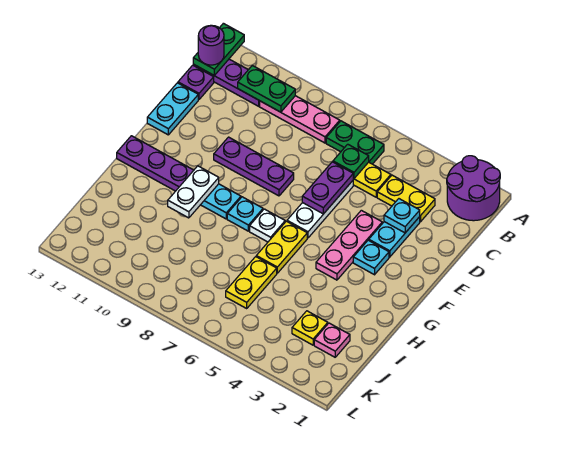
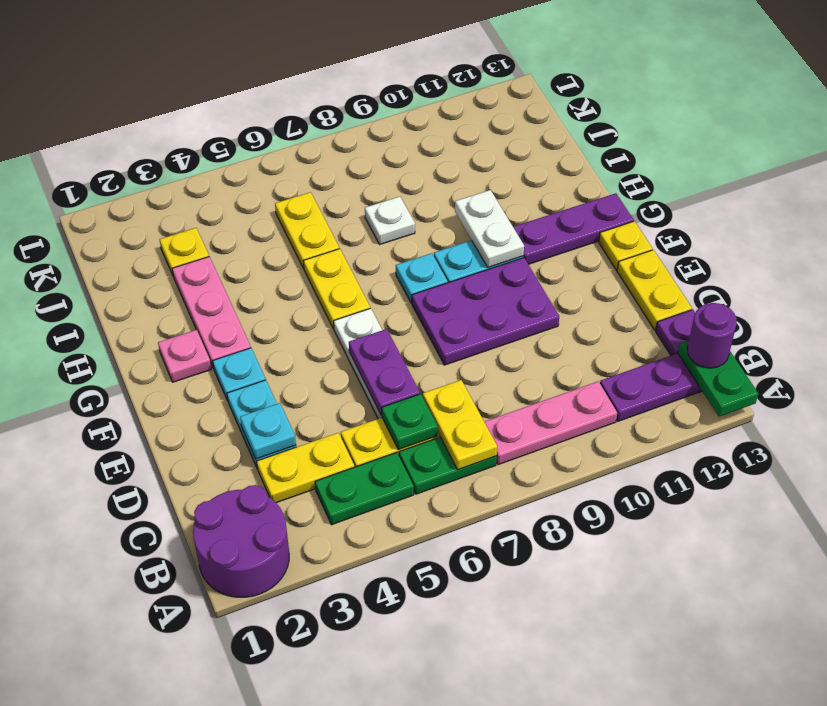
none -> yellow 1x2 plate [423,380,497,470]
green 1x2 plate [238,65,295,112] -> green 1x2 plate moved to [315,453,414,525]
cyan 1x2 plate [147,83,198,135] -> yellow 1x2 plate [617,250,692,330]
pink 1x3 plate [316,210,382,280] -> pink 1x3 plate moved to [172,257,251,369]
purple 1x3 plate [214,137,294,196] -> purple 2x3 plate [412,258,559,365]
none -> yellow 1x1 plate [599,221,653,270]
white 1x1 plate [250,209,285,242] -> white 1x1 plate moved to [365,197,415,244]
pink 1x1 plate [314,323,350,357] -> pink 1x1 plate moved to [158,330,211,382]

